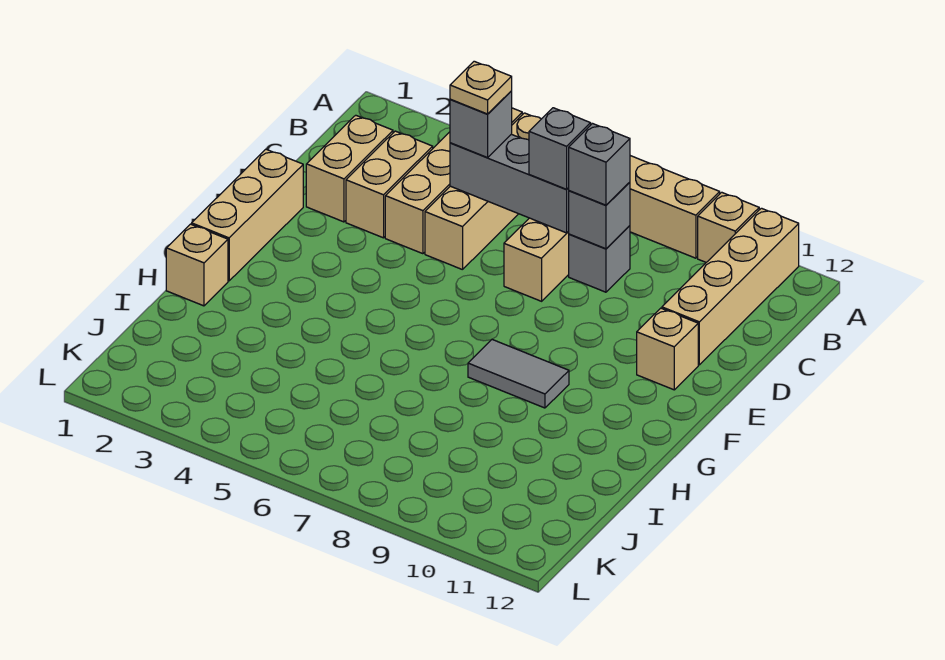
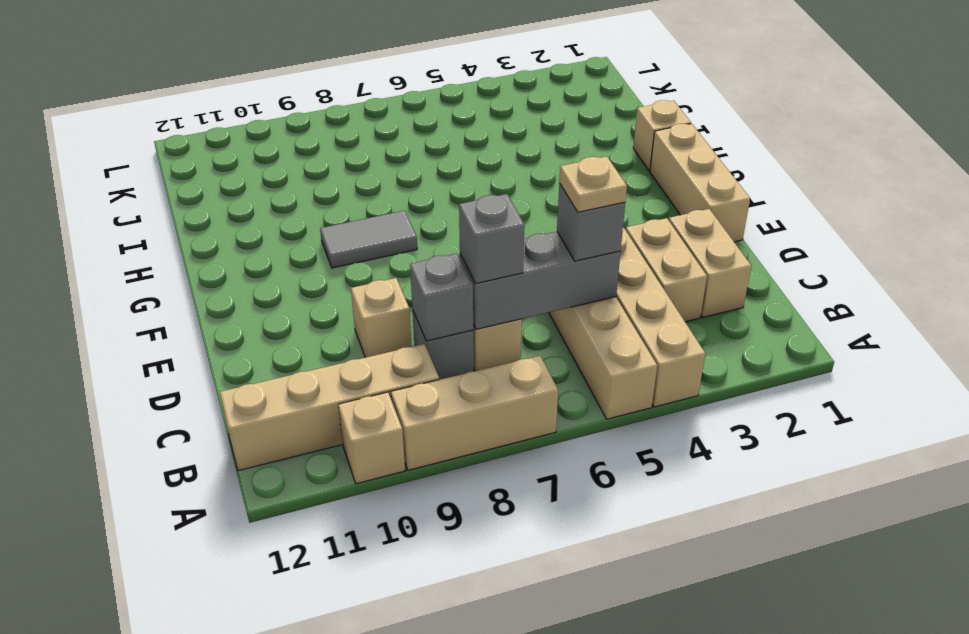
tan 1x4 brick [662,208,799,365] -> tan 1x4 brick turned to [220,344,439,471]
grey 1x1 brick [569,124,630,205] -> none
tan 1x1 brick [637,308,698,390] -> tan 1x1 brick moved to [351,278,412,358]

